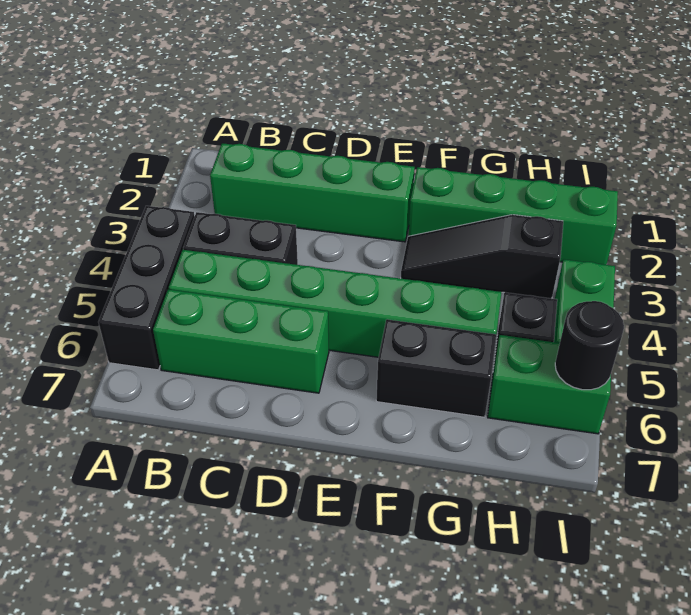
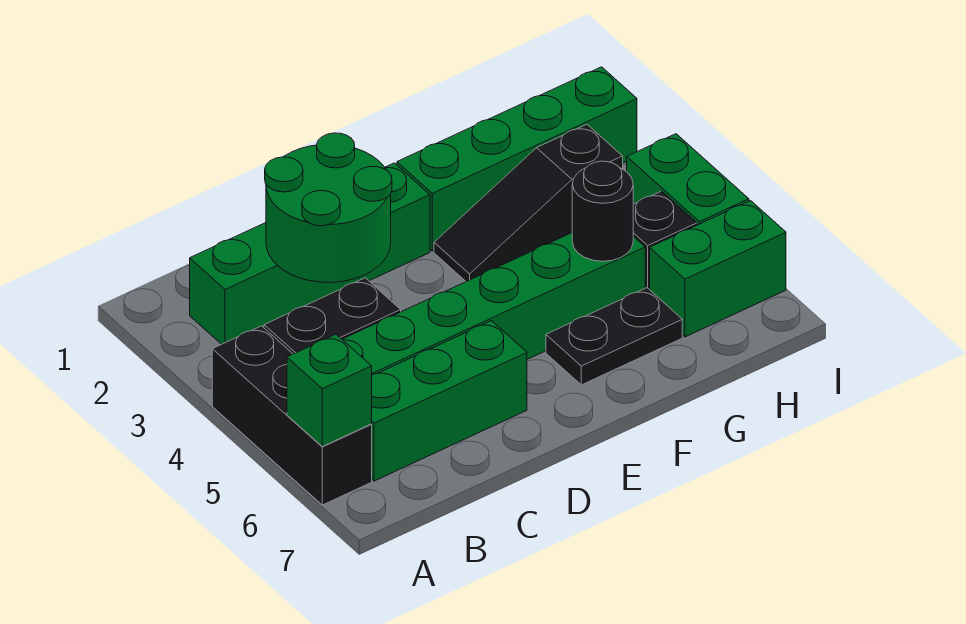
none -> green 1x1 brick [287,334,372,446]
none -> green 2x2 round brick [265,133,392,283]
black 1x2 brick [376,319,496,417] -> black 1x2 plate [546,288,682,385]
black 1x1 round brick [555,301,624,390] -> black 1x1 round brick moved to [572,161,633,261]

